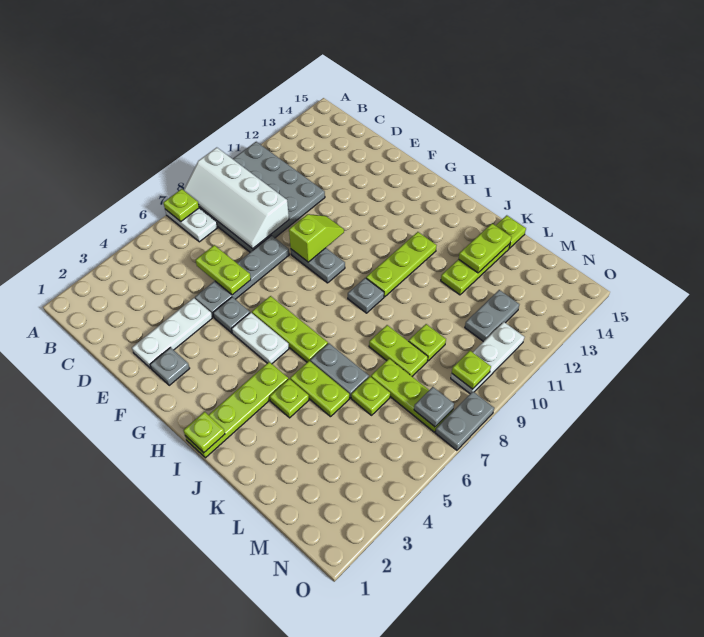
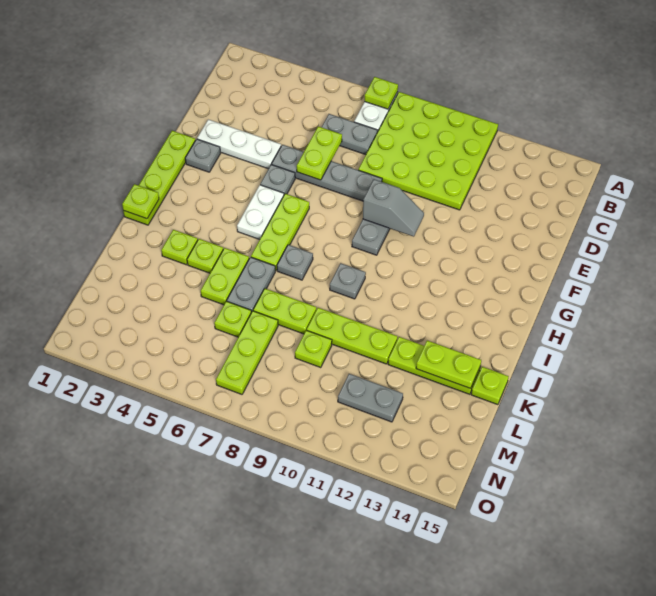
grey 4x4 plate [199,142,325,252] -> lime 4x4 plate [358,92,498,210]
white 2x4 slope [184,148,289,249] -> none
lime 1x2 slope [289,214,344,262] -> grey 1x2 slope [363,179,424,237]
lime 1x4 plate [185,362,288,458] -> lime 1x4 plate turned to [123,131,196,225]
lime 1x3 plate [366,232,437,297] -> lime 1x3 plate moved to [307,308,397,364]
lime 1x2 plate [369,325,428,376] -> lime 1x2 plate turned to [253,289,316,334]
grey 1x1 plate [414,387,454,427] -> grey 1x1 plate moved to [277,245,313,280]
white 1x3 plate [451,322,524,394] -> none
lime 1x1 plate [452,351,491,389] -> lime 1x1 plate moved to [161,230,198,265]
grey 1x2 plate [436,392,494,450] -> grey 1x2 plate moved to [322,114,377,155]

